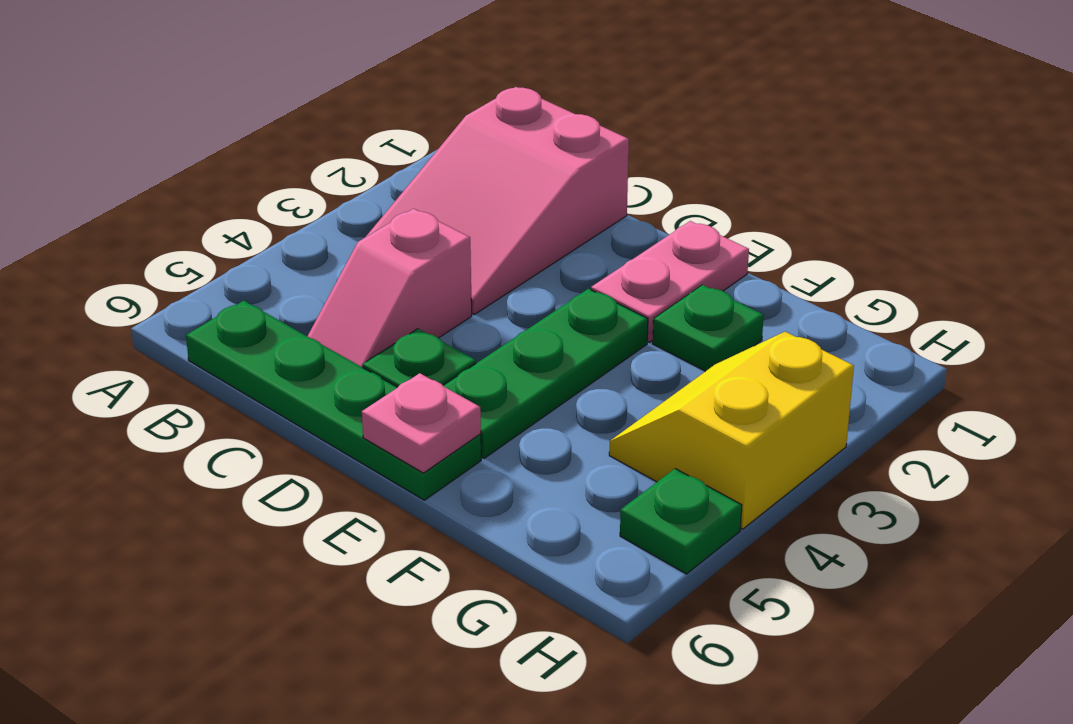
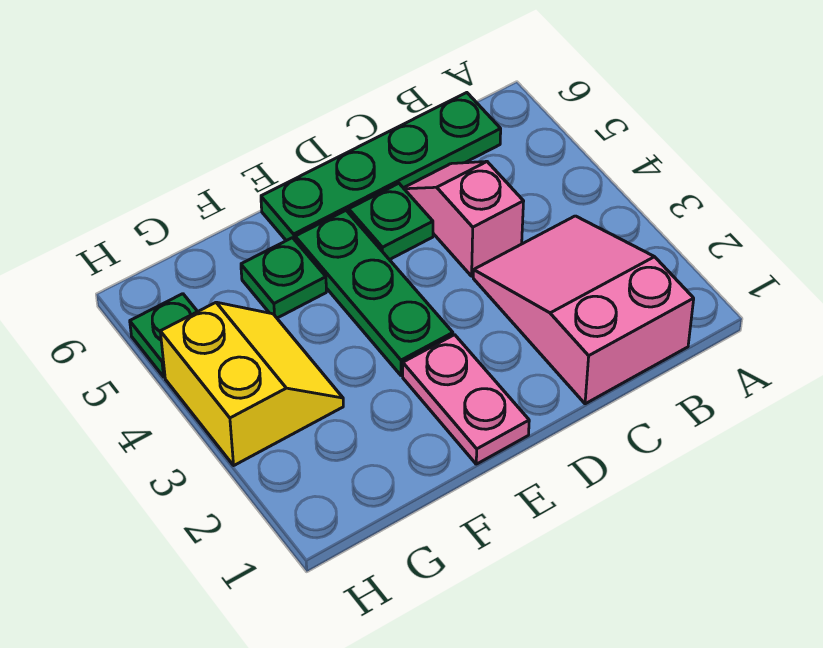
pink 1x1 plate [362,373,481,473] -> none
green 1x1 plate [653,285,764,371] -> green 1x1 plate moved to [241,238,326,318]

